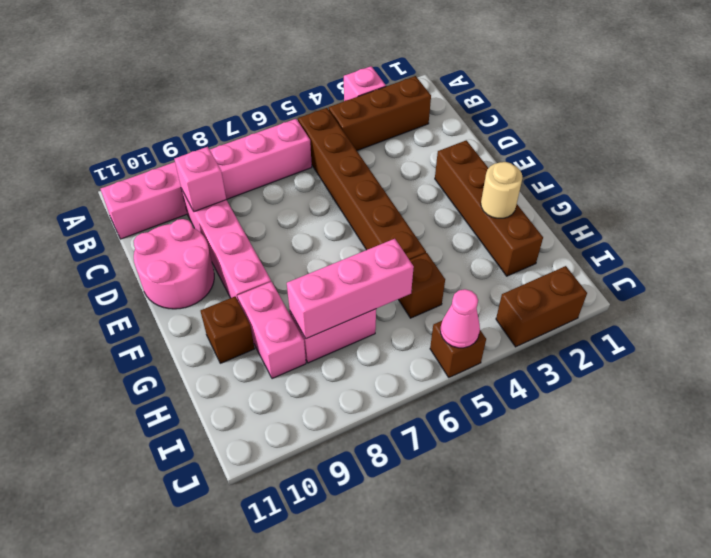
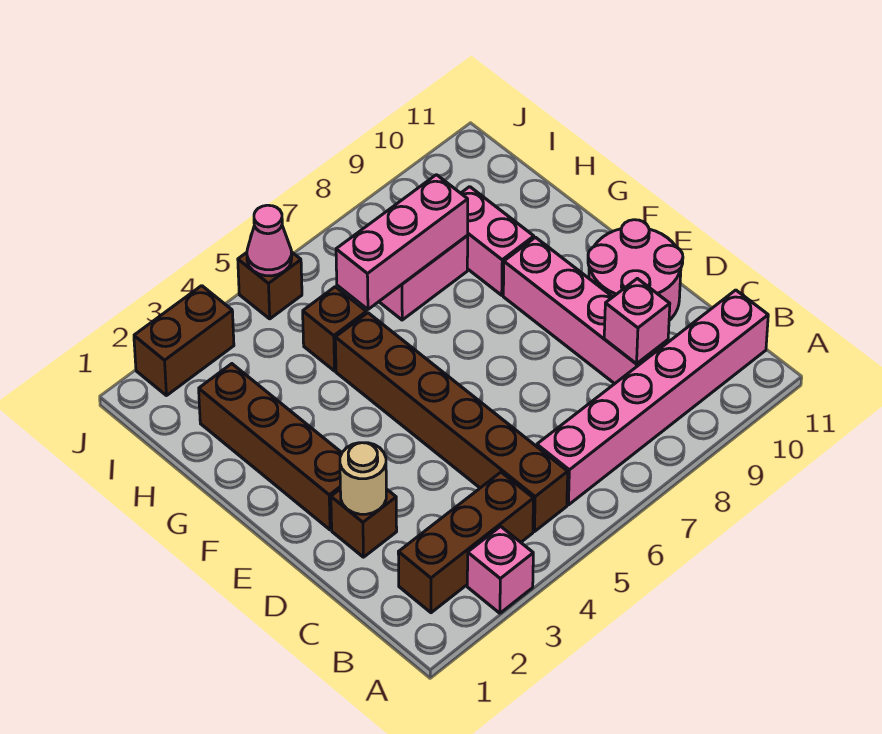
tan 1x1 round brick [481,162,522,218] -> tan 1x1 round brick moved to [340,443,386,514]
brown 1x1 brick [201,297,255,363] -> brown 1x1 brick moved to [331,489,397,557]

